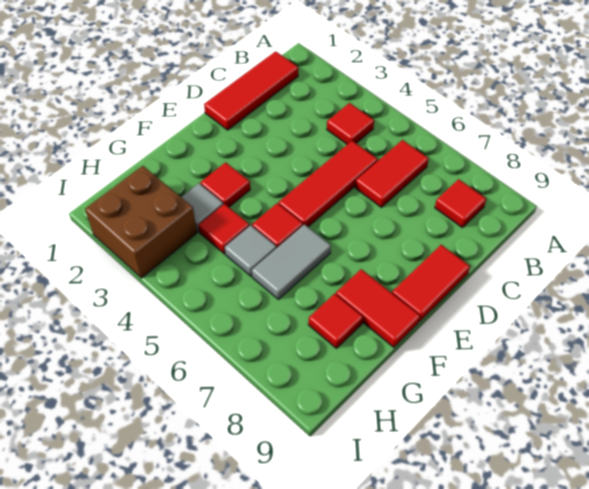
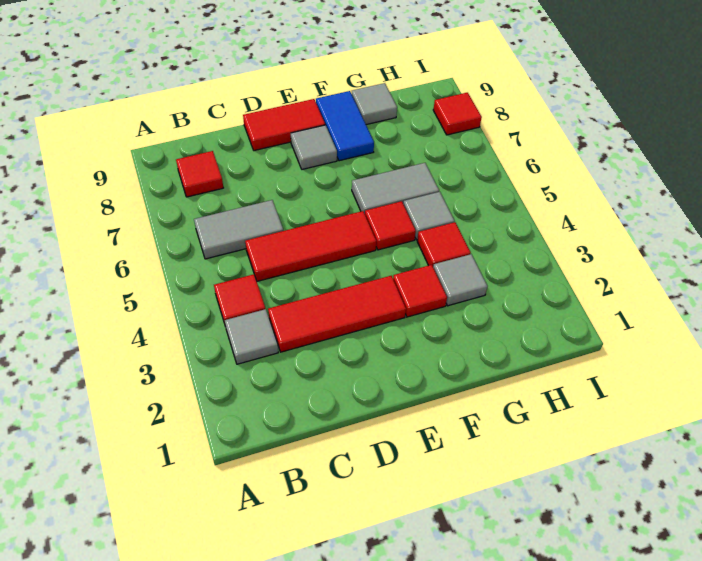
red 1x3 tile [204,51,298,130] -> red 1x3 tile moved to [268,276,406,352]
none -> grey 1x1 tile [225,309,278,364]
red 1x2 tile [355,140,429,207] -> grey 1x2 tile [194,200,283,259]
none -> grey 1x1 tile [291,125,337,169]
red 1x2 tile [336,269,420,347] -> blue 1x2 tile [316,91,374,161]
red 1x1 tile [308,294,363,348] -> red 1x1 tile moved to [433,93,482,135]
none -> grey 1x1 tile [352,83,397,125]
brown 2x2 brick [85,166,197,278] -> none

